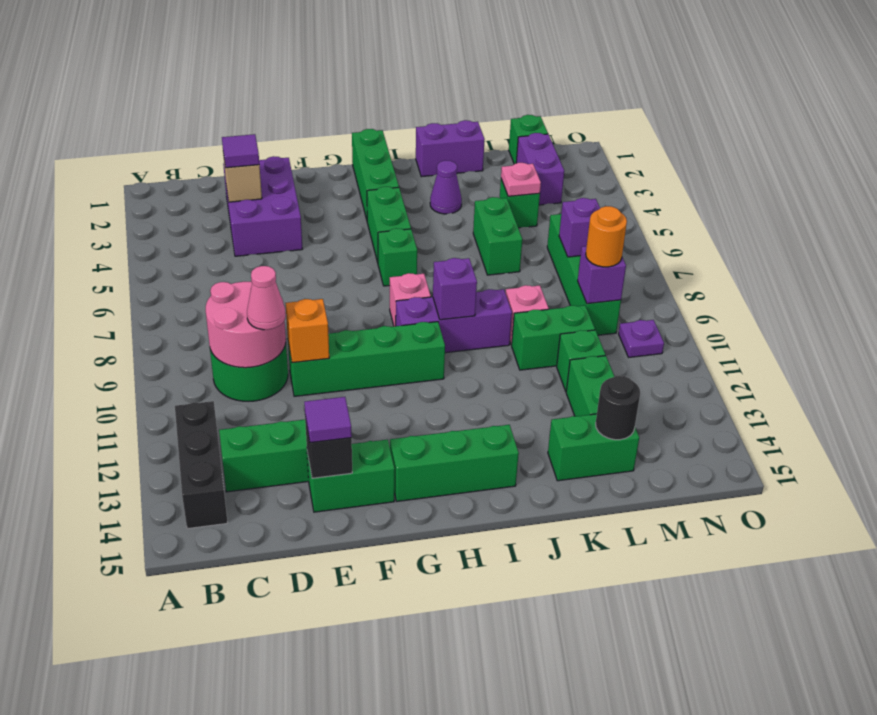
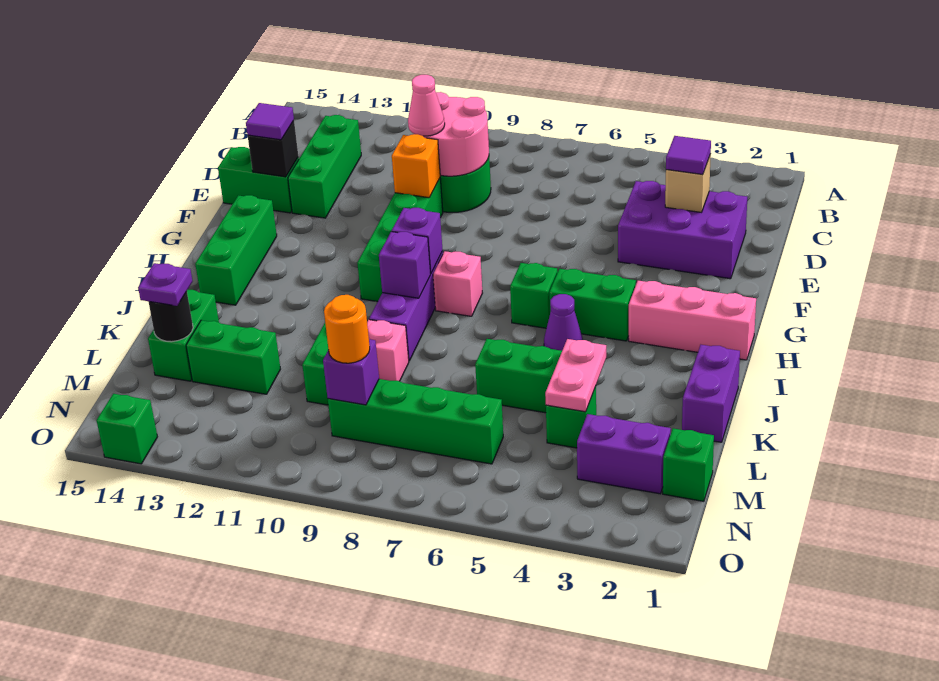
black 1x3 brick [175,401,228,529] -> none
green 1x2 brick [307,440,395,512] -> green 1x2 brick turned to [218,147,299,213]
green 1x3 brick [352,129,399,219] -> pink 1x3 brick [629,281,756,360]
purple 1x1 cone [430,161,462,214] -> purple 1x1 cone moved to [544,294,583,351]
pink 1x1 plate [501,163,541,196] -> pink 1x2 plate [545,339,606,412]
green 1x1 brick [557,330,605,391] -> green 1x1 brick moved to [97,394,157,464]
purple 1x1 brick [559,198,600,257] -> purple 1x1 brick moved to [392,208,443,273]
purple 1x1 plate [619,320,664,357] -> purple 1x1 plate moved to [138,263,193,306]

